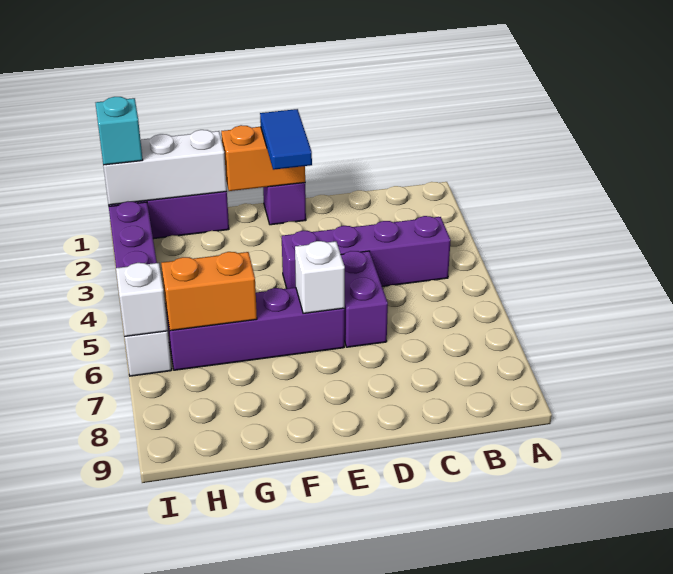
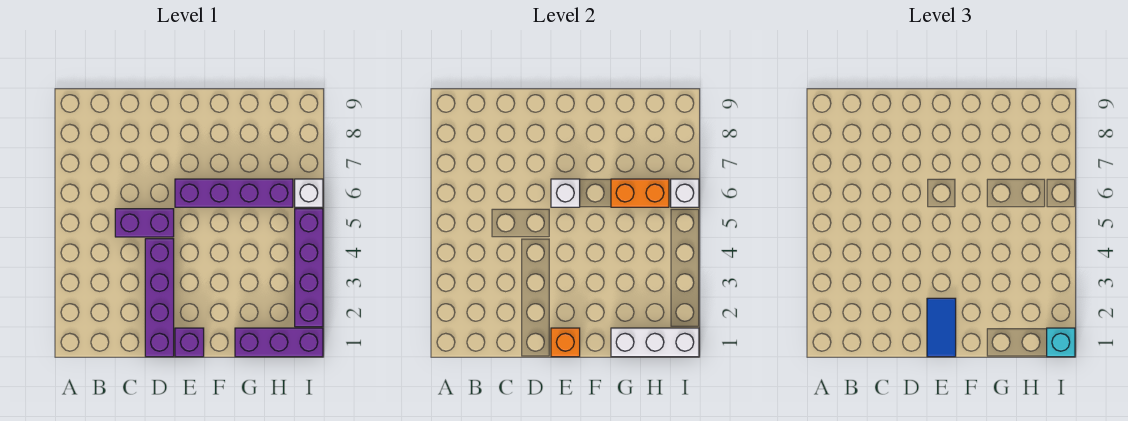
purple 1x4 brick [282,216,451,289] -> purple 1x4 brick turned to [145,239,174,357]
purple 1x2 brick [341,251,388,347] -> purple 1x2 brick turned to [115,209,174,237]
orange 1x2 brick [221,125,305,191] -> orange 1x1 brick [551,328,580,357]

